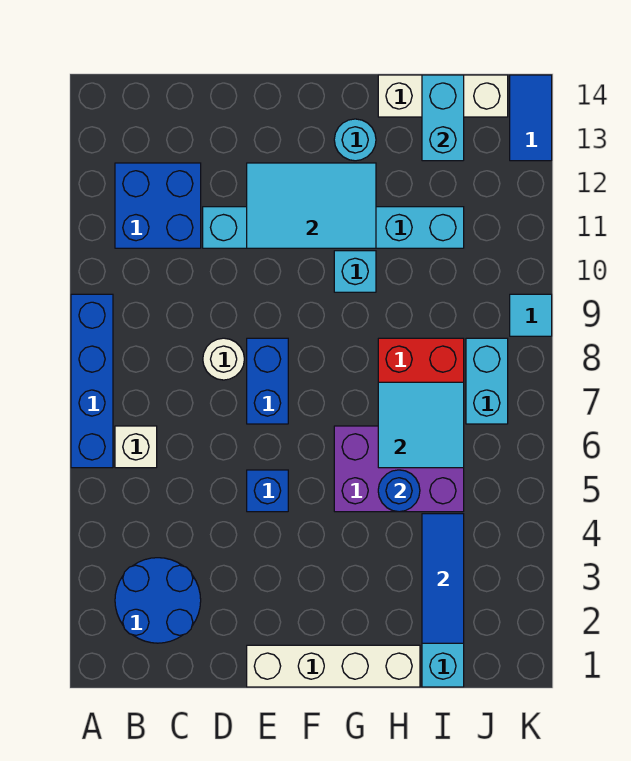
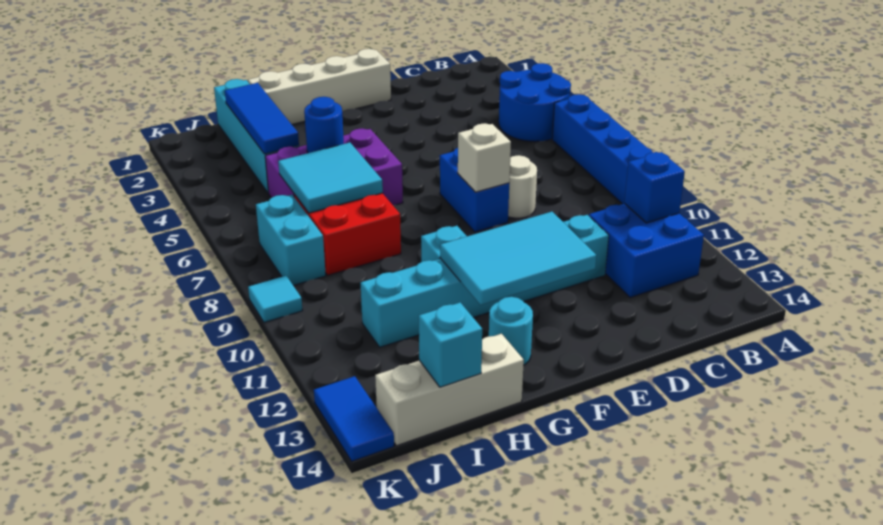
blue 2x2 round brick [115,558,201,643] -> blue 2x2 round brick moved to [499,63,571,142]
white 1x1 brick [115,426,157,468] -> white 1x1 brick moved to [458,123,511,192]
blue 1x1 brick [247,470,288,512] -> blue 1x1 brick moved to [624,152,685,223]
cyan 1x2 brick [422,75,464,161] -> cyan 1x1 brick [419,302,482,387]

